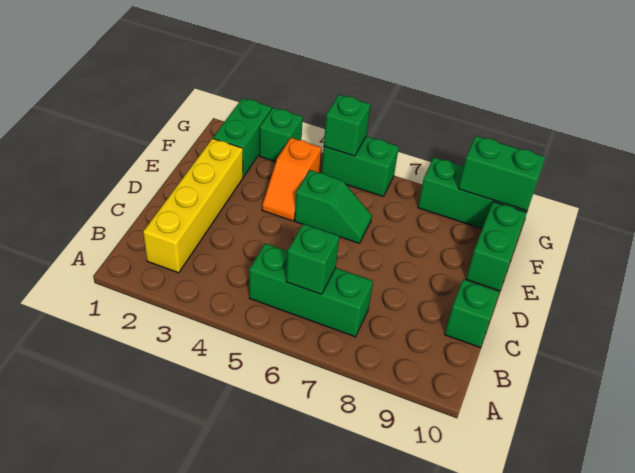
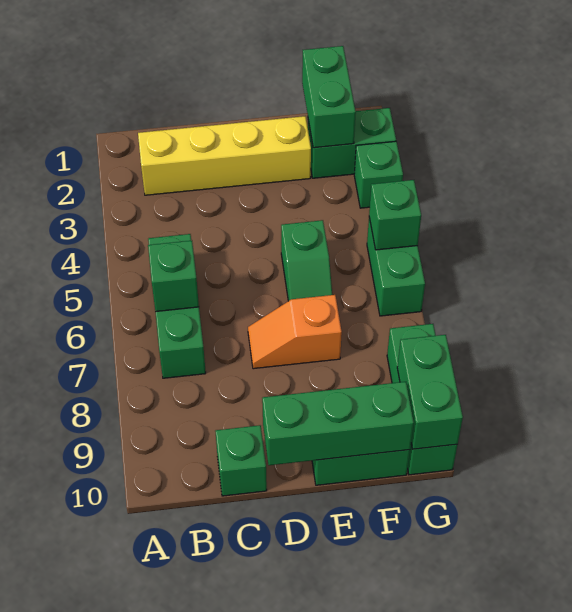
none -> green 1x3 brick [262,382,414,465]
orange 1x2 slope [262,138,321,221] -> orange 1x2 slope moved to [248,295,342,369]
none -> green 1x2 brick [302,46,356,148]

